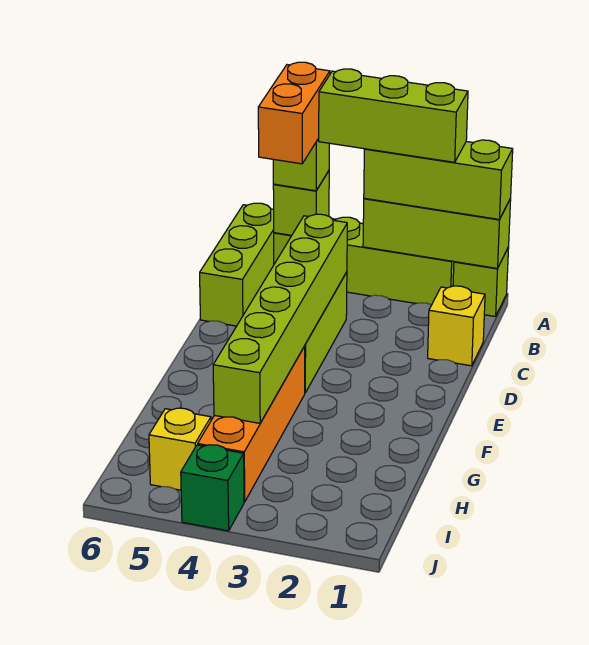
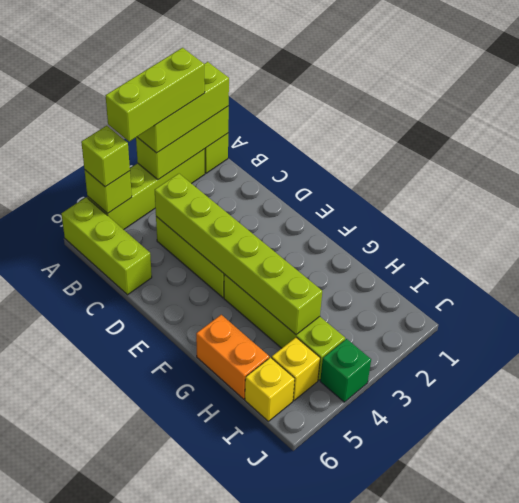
orange 1x2 brick [258,62,330,164] -> orange 1x2 brick moved to [196,315,269,399]
yellow 1x1 brick [428,286,485,366] -> yellow 1x1 brick moved to [245,358,295,421]
orange 1x4 brick [198,346,305,502] -> lime 1x4 brick [224,274,345,380]

